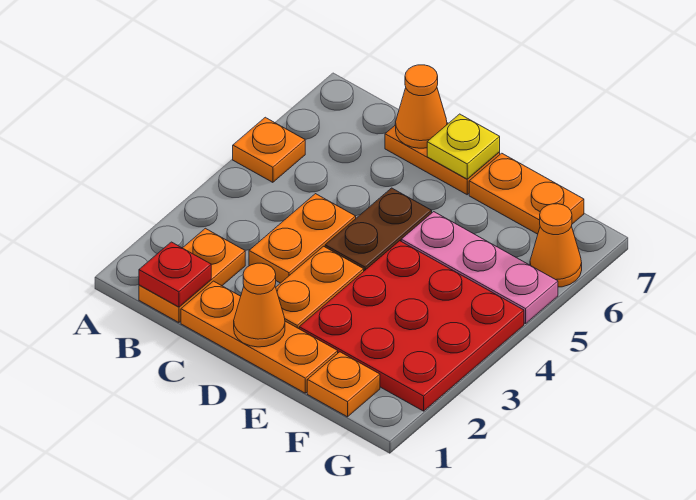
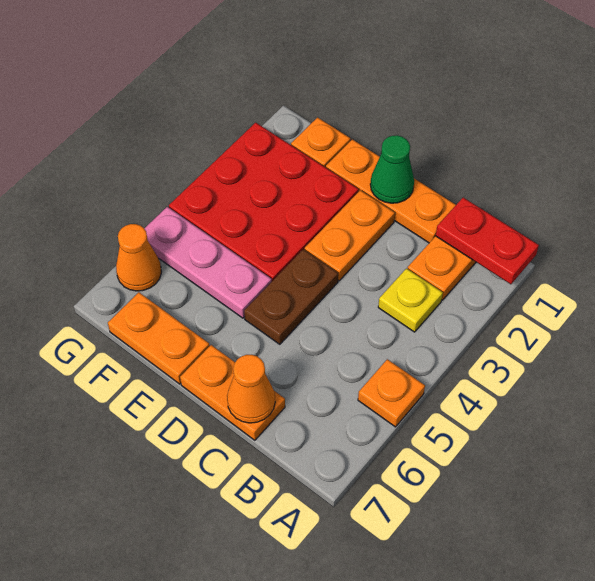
red 1x1 plate [139,242,211,307] -> red 1x2 plate [436,198,539,284]
orange 1x2 plate [249,194,356,283] -> none
orange 1x1 cone [234,263,285,347] -> green 1x1 cone [370,135,414,203]
yellow 1x1 plate [427,114,500,179] -> yellow 1x1 plate moved to [378,269,443,332]

